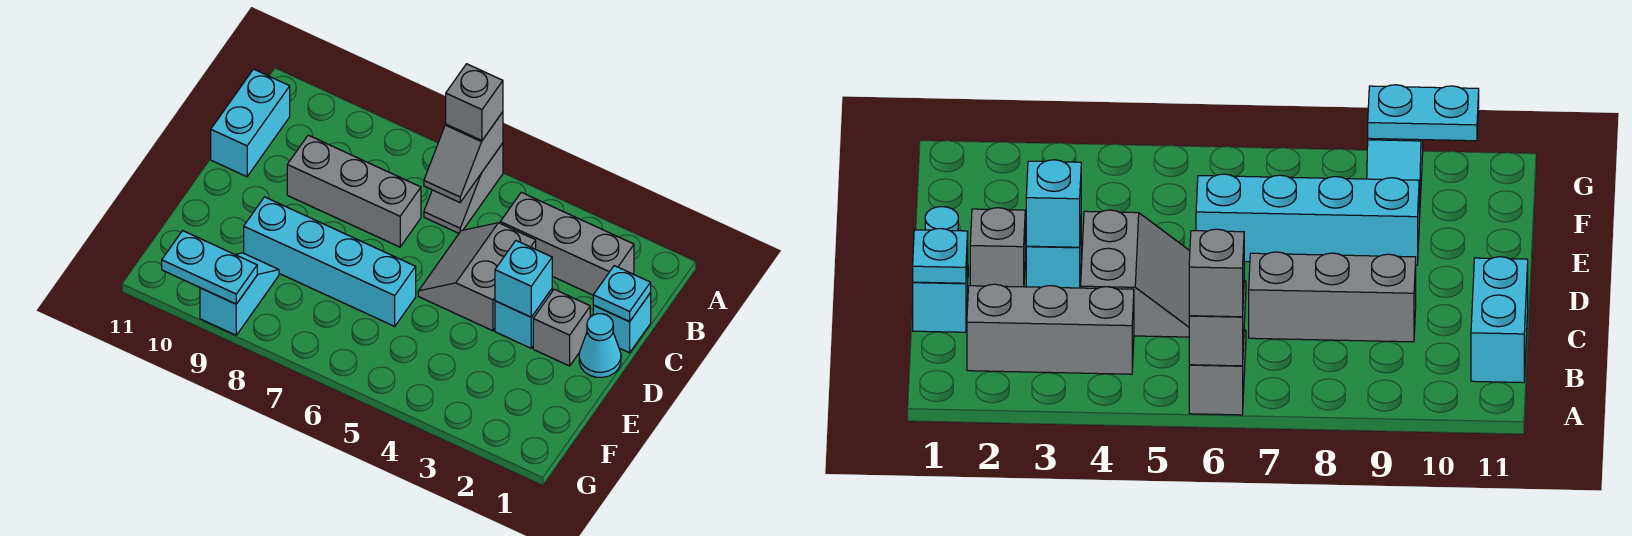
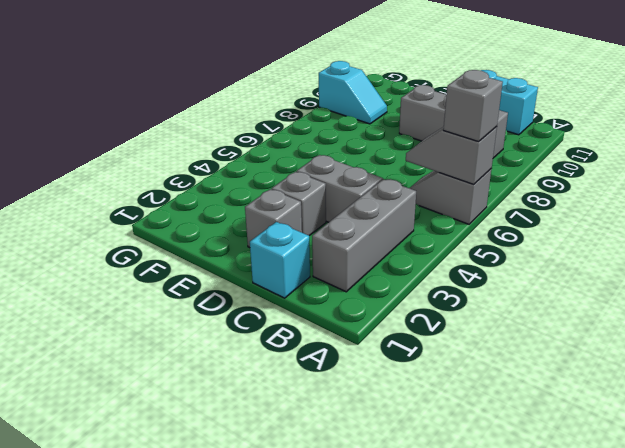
cyan 1x1 plate [593,266,651,322] -> none
grey 1x3 brick [287,135,421,247] -> grey 1x3 brick turned to [399,85,508,158]
cyan 1x1 cone [579,314,621,378] -> none
cyan 1x1 brick [495,289,552,348] -> grey 1x1 brick [272,172,326,236]
cyan 1x1 brick [495,241,552,317] -> none
cyan 1x4 brick [244,197,416,326] -> none
cyan 1x2 plate [162,231,257,304] -> none

